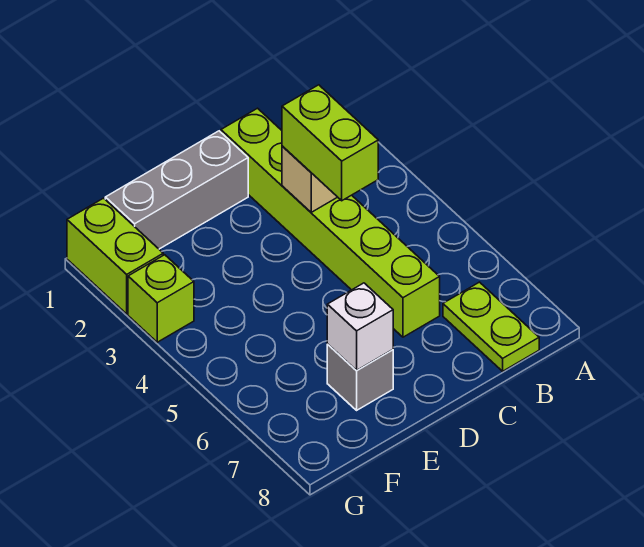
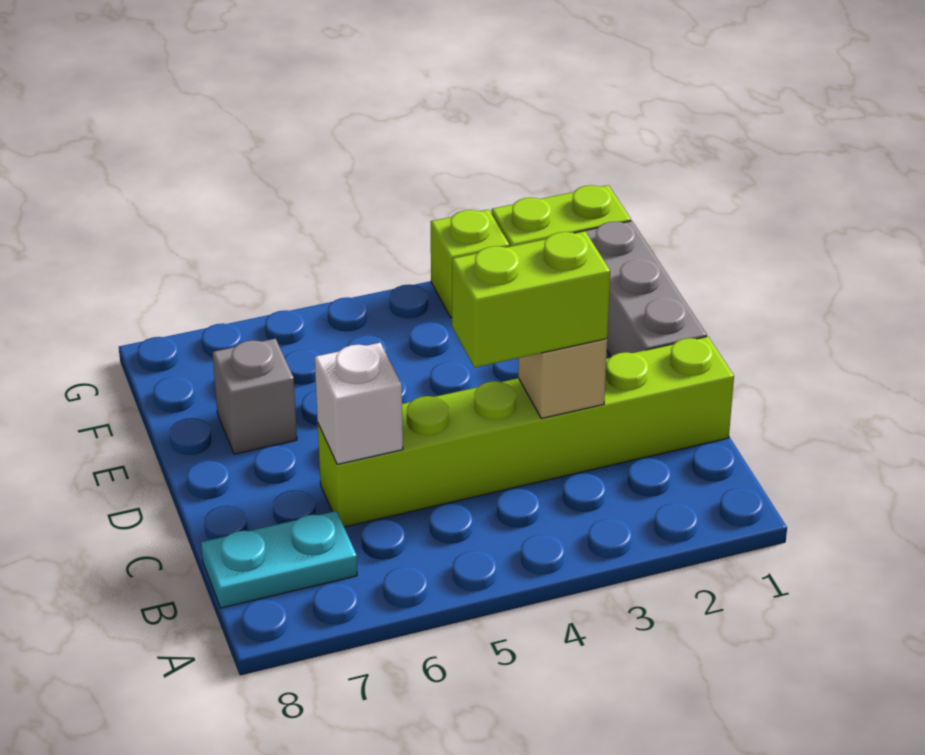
lime 1x2 plate [443,282,539,371] -> cyan 1x2 plate [201,511,357,608]
white 1x1 brick [327,283,393,371] -> white 1x1 brick moved to [315,343,403,464]

